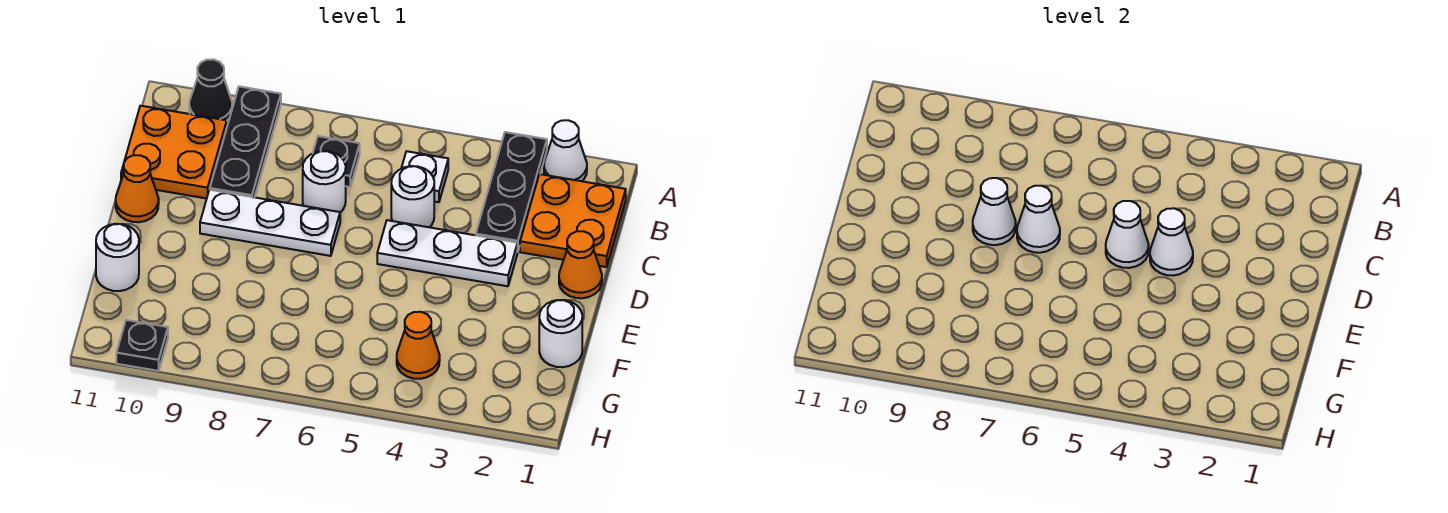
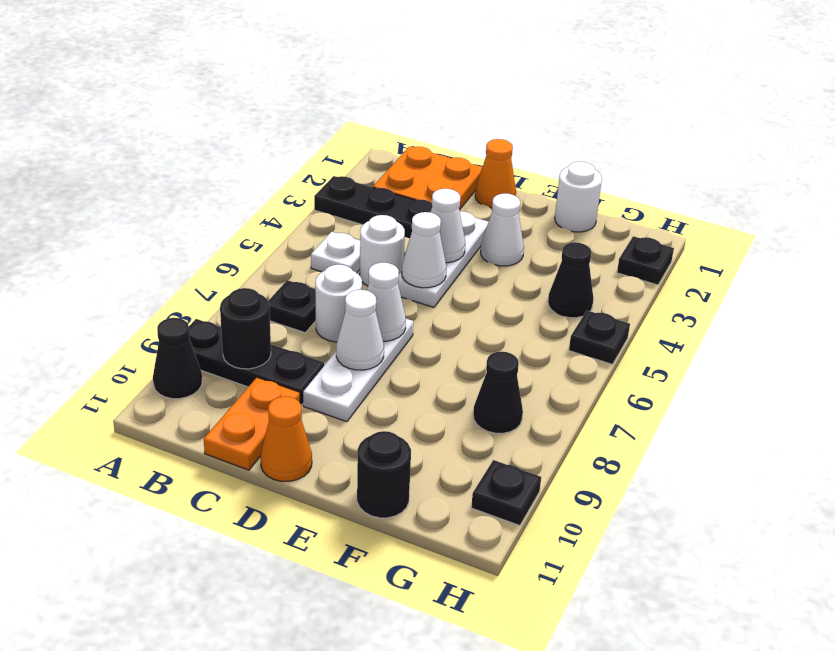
white 1x1 cone [544,120,587,181] -> white 1x1 cone moved to [481,193,524,266]
none -> black 1x1 round brick [220,288,271,369]
orange 2x2 plate [121,106,227,199] -> orange 1x2 plate [204,378,300,470]
white 1x1 round brick [96,224,139,291] -> black 1x1 round brick [357,431,411,518]
orange 1x1 cone [397,312,440,379] -> black 1x1 cone [548,242,593,318]
none -> black 1x1 cone [473,352,523,433]
none -> black 1x1 plate [617,236,674,285]
none -> black 1x1 plate [569,311,630,364]

